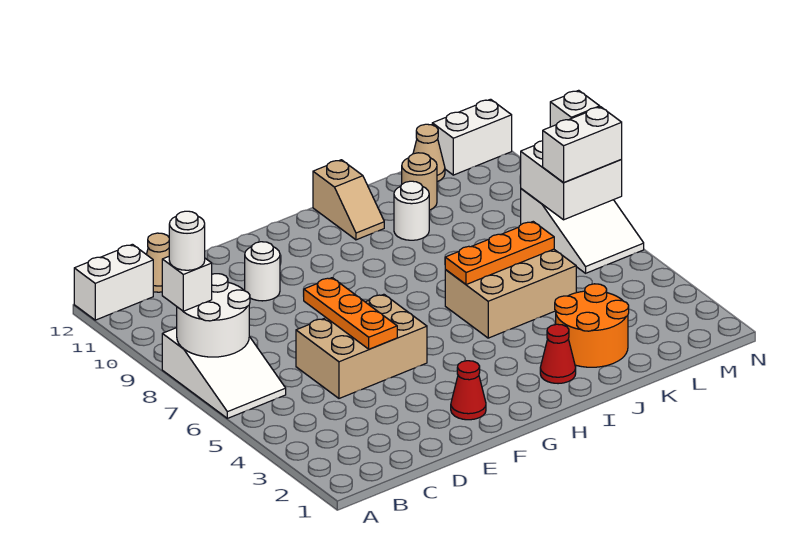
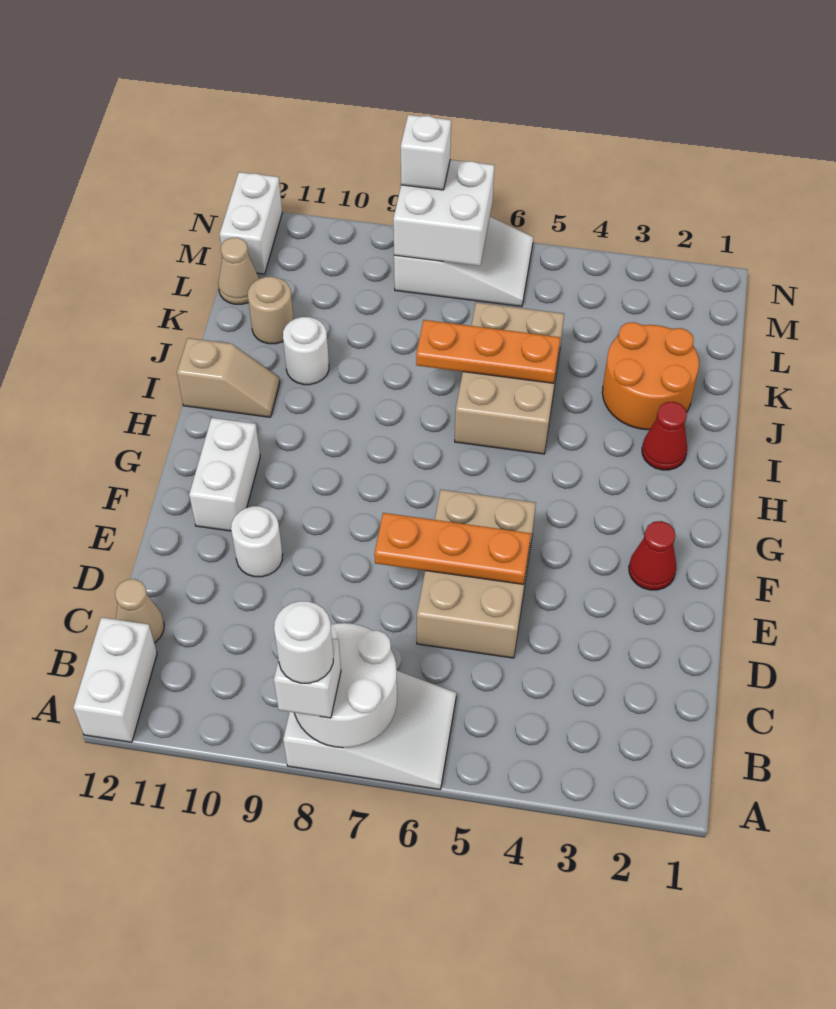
orange 1x3 plate [445,222,554,285] -> orange 1x3 plate turned to [416,320,560,383]
white 1x2 brick [543,107,622,182] -> white 1x2 brick moved to [189,418,260,531]

